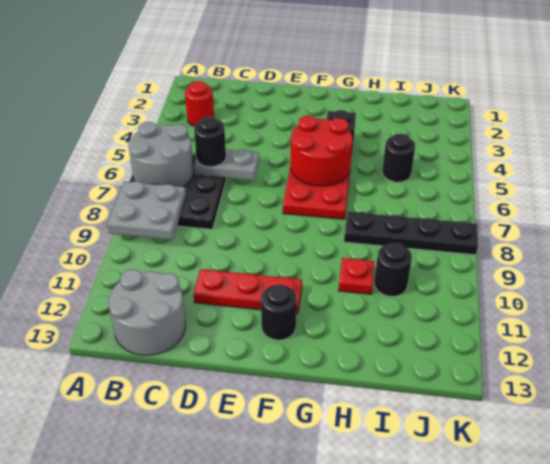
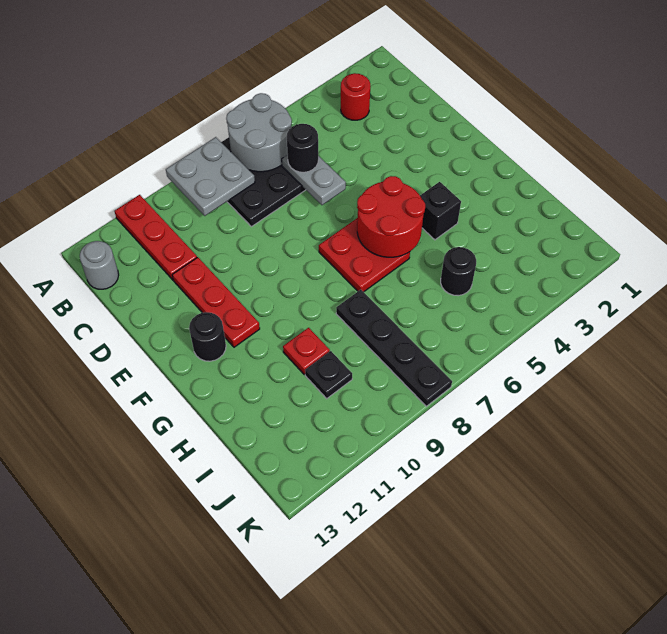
none -> red 1x3 plate [114,195,197,280]
grey 2x2 round brick [109,269,186,355] -> grey 1x1 round brick [80,241,119,289]
black 1x1 round brick [374,243,412,296] -> black 1x1 plate [305,351,352,399]

